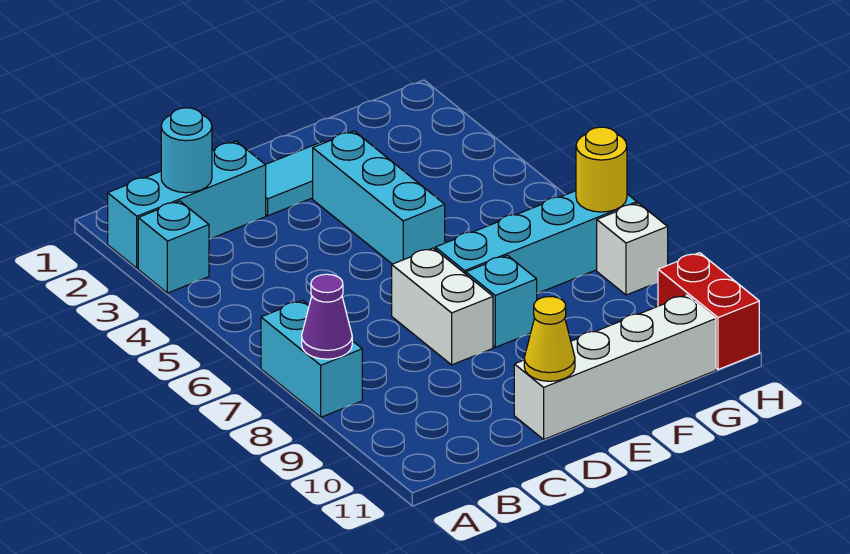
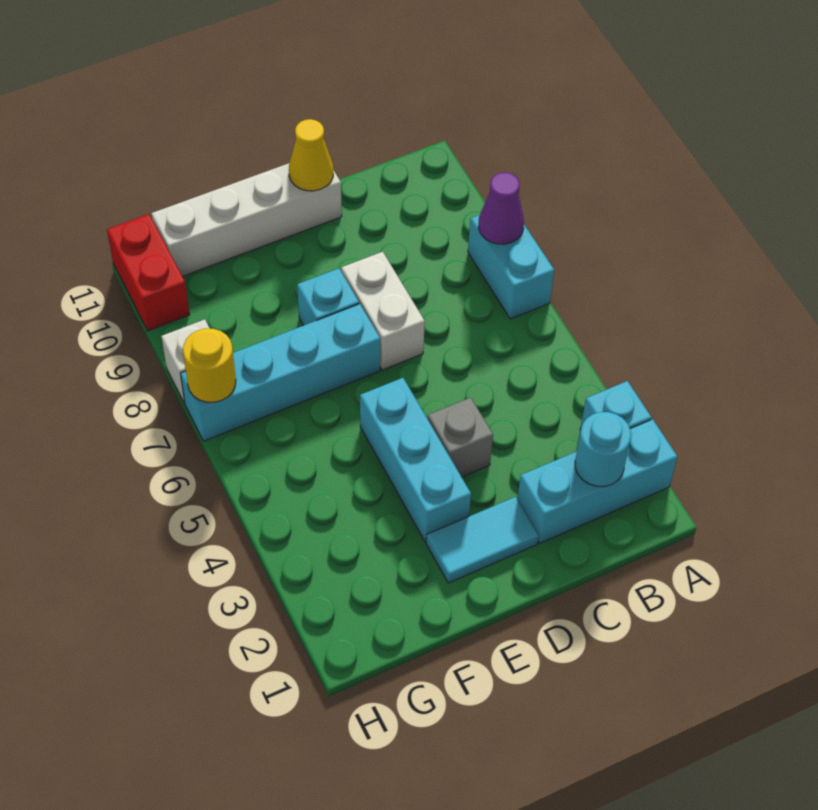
none -> grey 1x1 brick [428,398,493,477]

